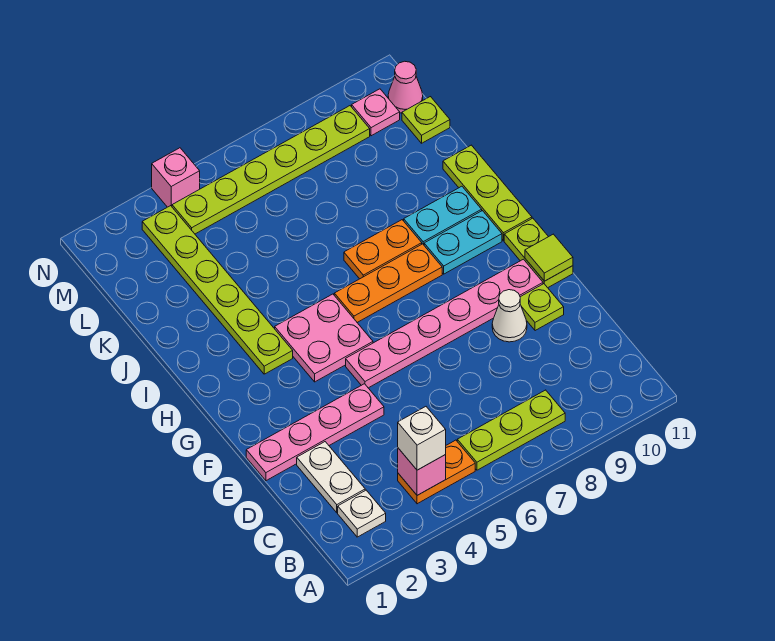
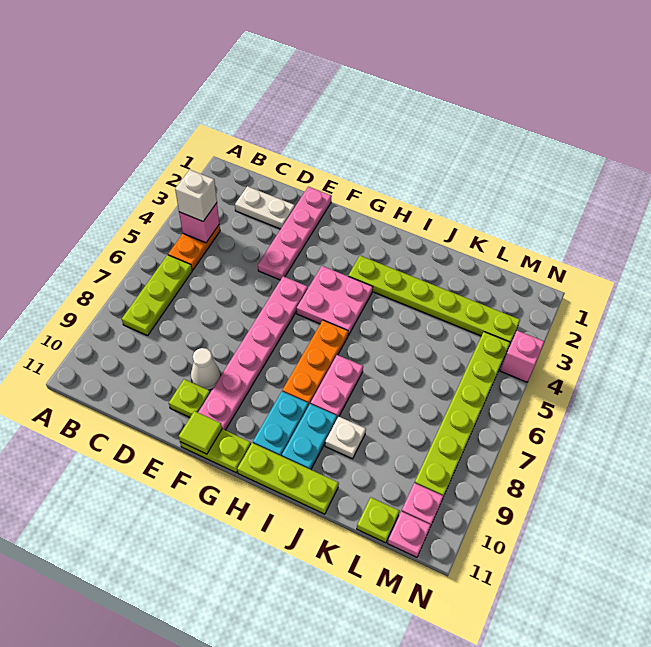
white 1x1 plate [338,490,386,537] -> white 1x1 plate moved to [325,417,366,459]
orange 1x2 plate [344,220,422,279] -> pink 1x2 plate [311,355,363,418]
pink 1x1 cone [388,61,423,113] -> pink 1x1 plate [387,511,431,557]

